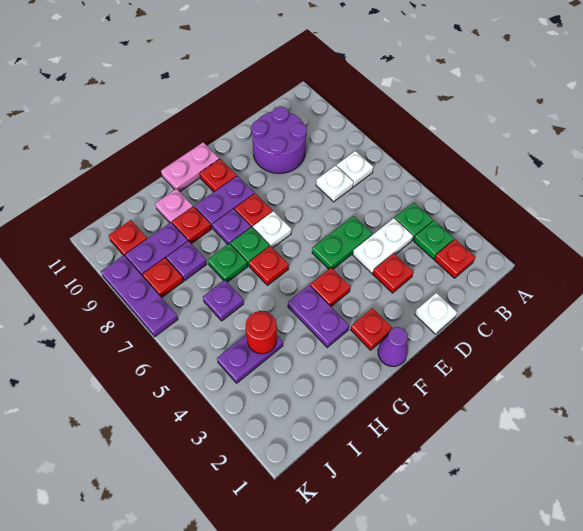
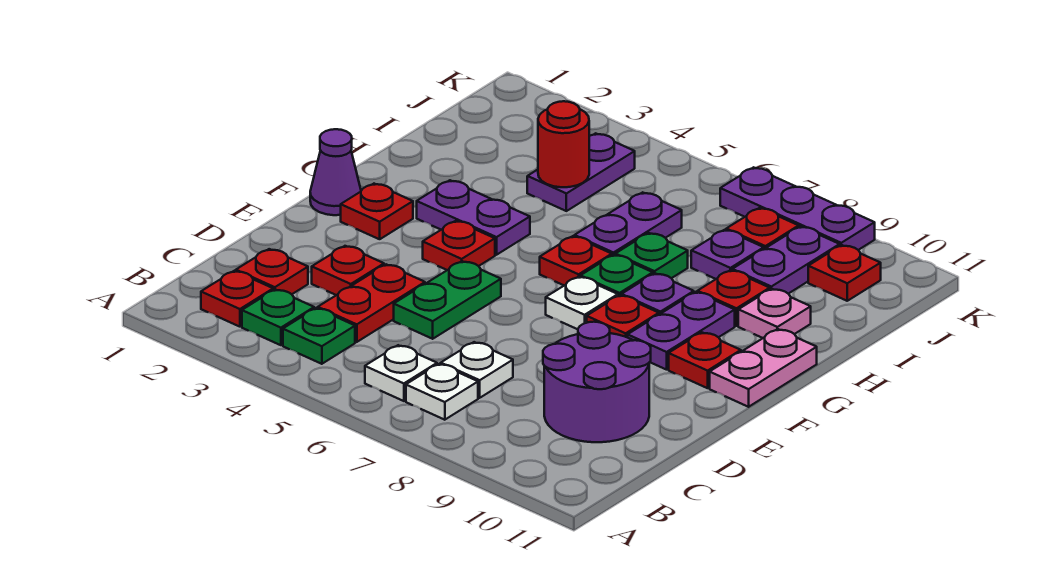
none -> red 1x1 plate [236,249,308,294]
white 1x2 plate [353,218,413,273] -> red 1x2 plate [318,264,425,342]
white 1x1 plate [415,293,457,334] -> white 1x1 plate moved to [365,345,437,401]
purple 1x1 plate [203,280,244,321] -> purple 1x2 plate [575,192,682,255]

